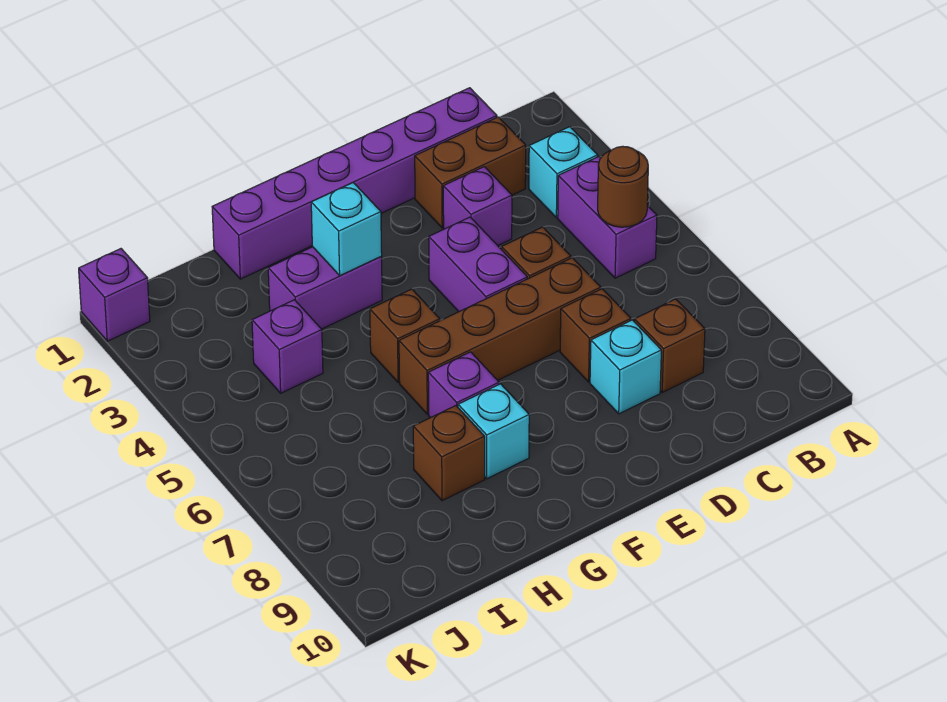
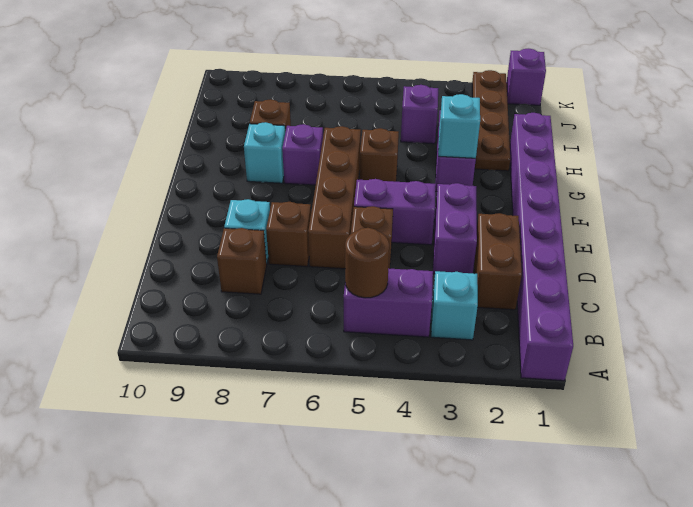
purple 1x6 brick [212,88,497,279] -> purple 1x8 brick [510,113,573,381]
purple 1x1 brick [443,167,512,246] -> purple 1x2 brick [433,183,477,274]
none -> brown 1x4 plate [472,70,510,171]

